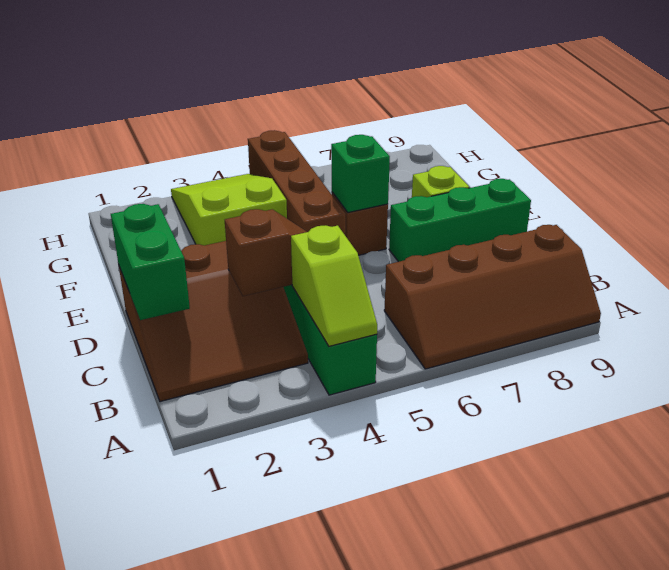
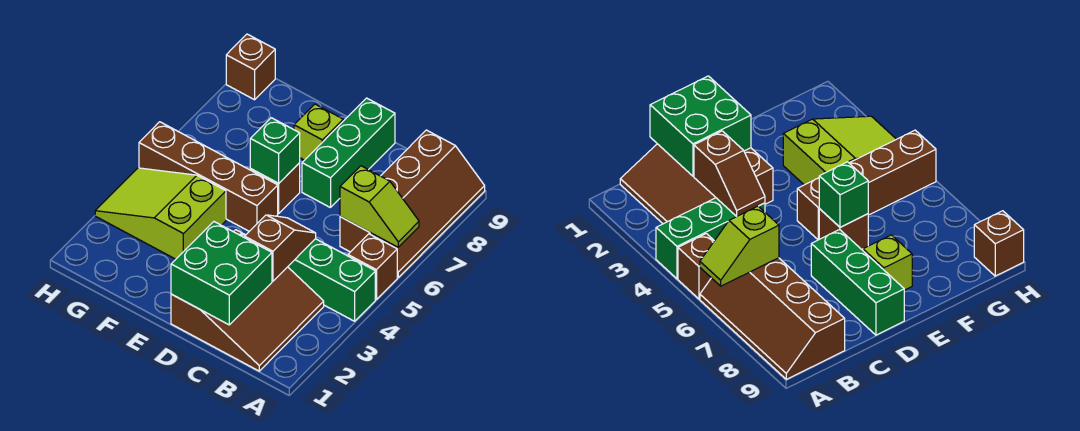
lime 1x2 slope [291,225,377,346] -> lime 1x2 slope moved to [340,166,419,247]
none -> brown 1x1 brick [348,234,397,299]
green 1x2 brick [111,204,190,320] -> green 2x2 brick [171,222,272,325]
none -> brown 1x1 brick [226,34,275,100]

